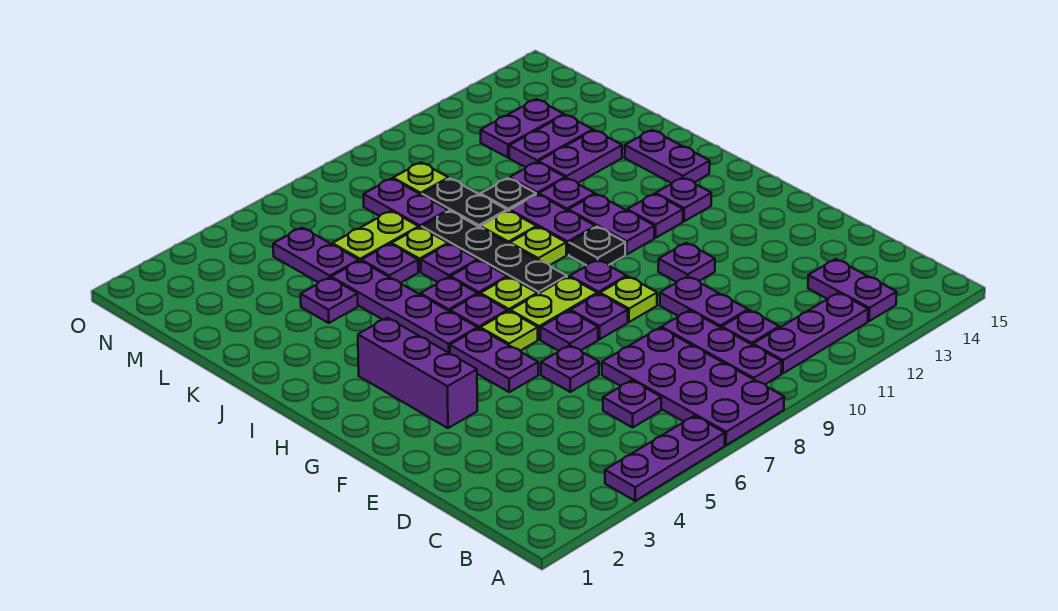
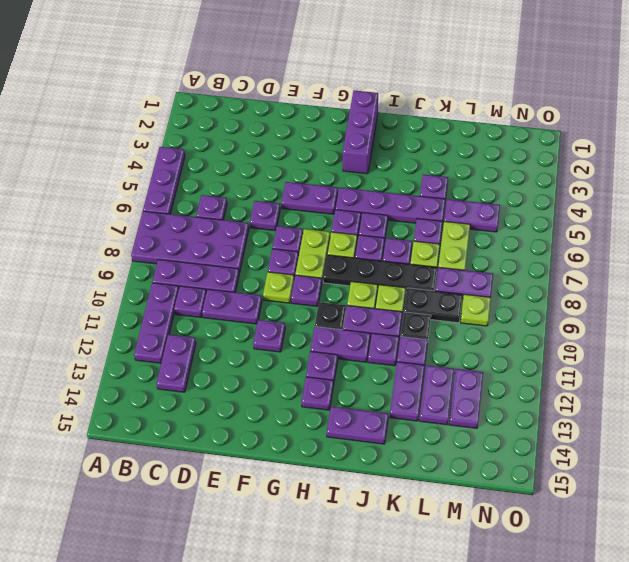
purple 1x2 plate [808,259,897,321] -> purple 1x2 plate turned to [157,335,196,392]
purple 1x3 brick [358,318,477,428] -> purple 1x3 brick turned to [343,90,378,174]
lime 1x1 plate [480,311,538,351] -> none

